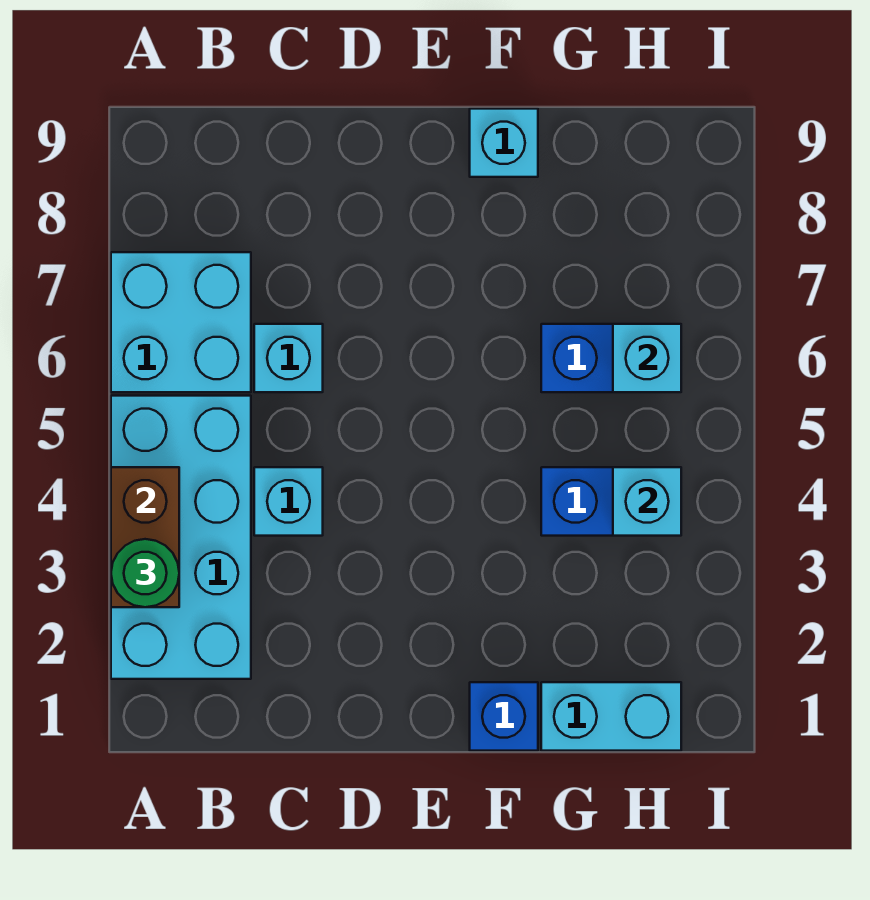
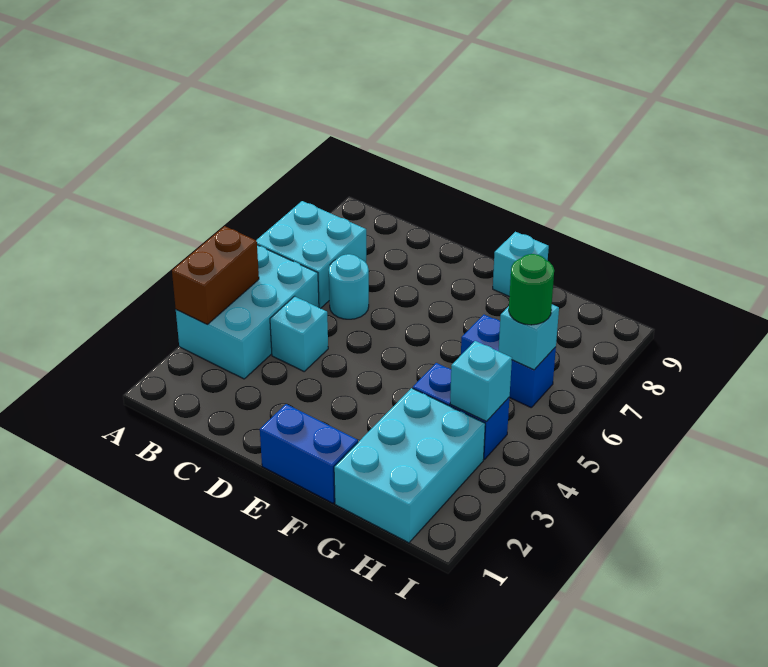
cyan 2x4 brick [111,396,251,679] -> cyan 2x3 brick [176,245,319,379]
green 1x1 round brick [111,539,179,607] -> green 1x1 round brick moved to [509,254,554,325]
cyan 1x1 brick [254,324,323,392] -> cyan 1x1 round brick [329,254,369,319]
blue 1x1 brick [470,682,538,751] -> blue 1x2 brick [260,404,358,503]
cyan 1x2 brick [541,682,681,751] -> cyan 2x3 brick [334,388,485,543]

